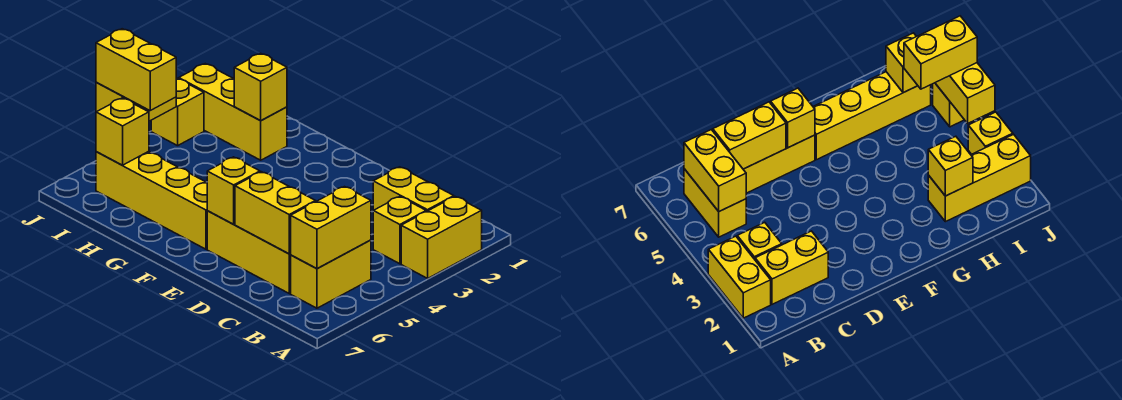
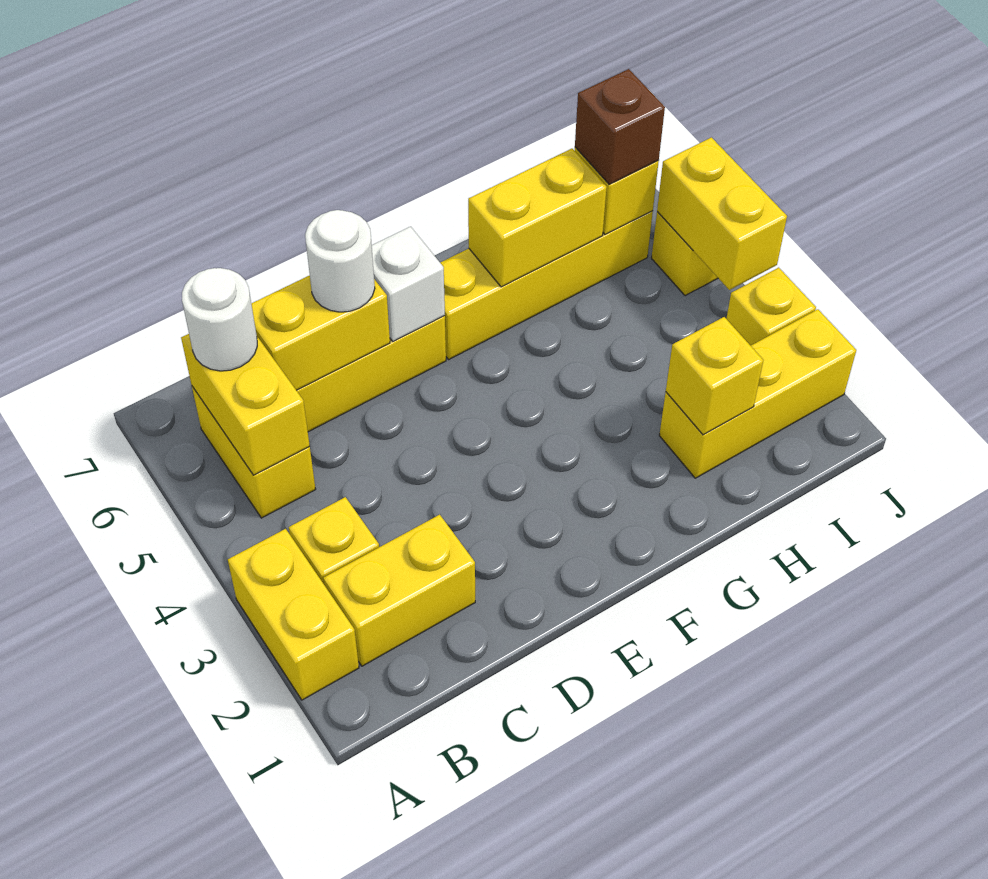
none -> white 1x1 round brick [182,268,257,371]
none -> white 1x1 round brick [305,210,375,312]
yellow 1x1 brick [207,157,260,224] -> white 1x1 brick [372,227,445,342]
yellow 1x2 brick [96,29,176,110] -> yellow 1x2 brick moved to [468,149,607,287]
none -> brown 1x1 brick [575,69,665,184]

